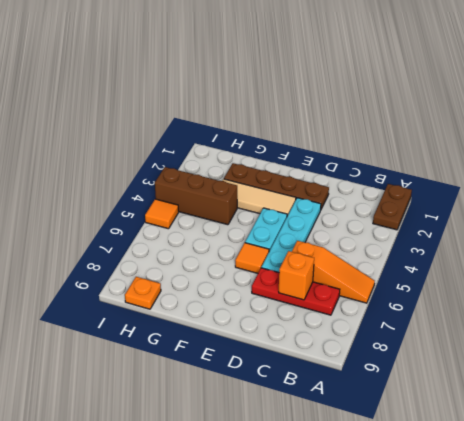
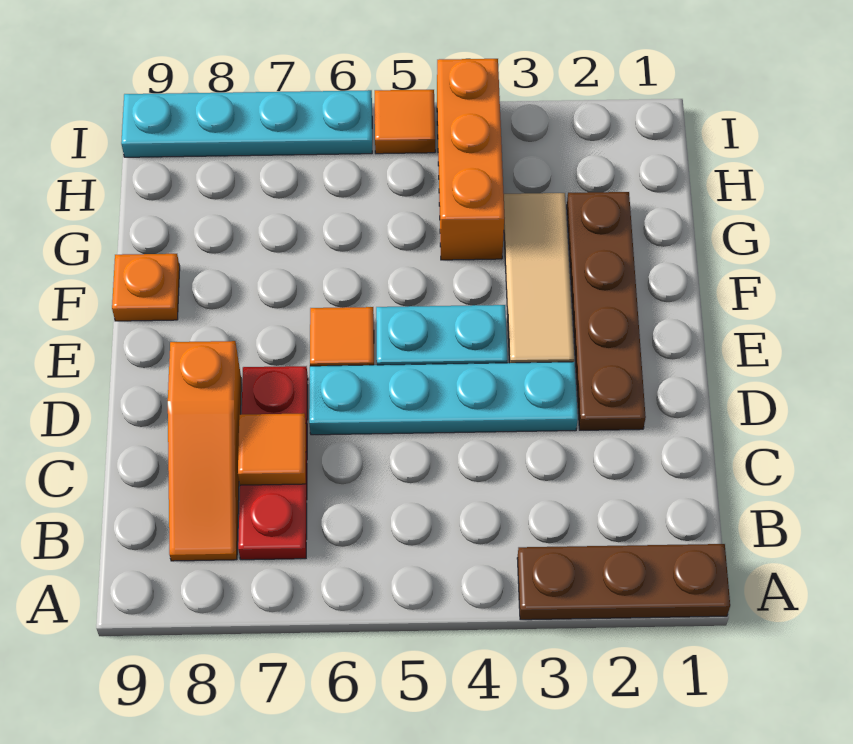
brown 1x2 plate [373,184,412,230] -> brown 1x3 plate [517,544,730,620]
orange 1x3 slope [292,241,375,303] -> orange 1x3 slope moved to [168,341,241,561]
orange 1x1 brick [279,251,314,300] -> orange 1x1 tile [238,413,306,485]
brown 1x3 brick [155,167,237,225] -> orange 1x3 brick [437,59,504,260]
orange 1x1 plate [125,277,161,309] -> orange 1x1 plate moved to [112,254,180,321]
none -> cyan 1x4 plate [121,90,372,157]

